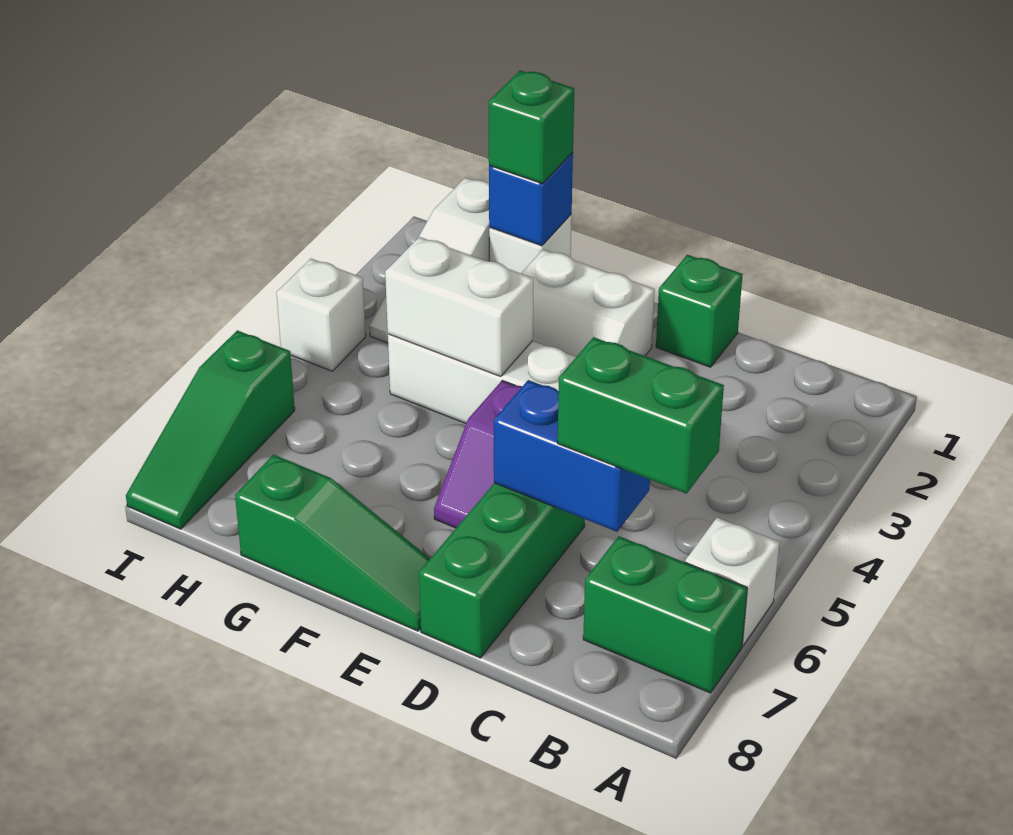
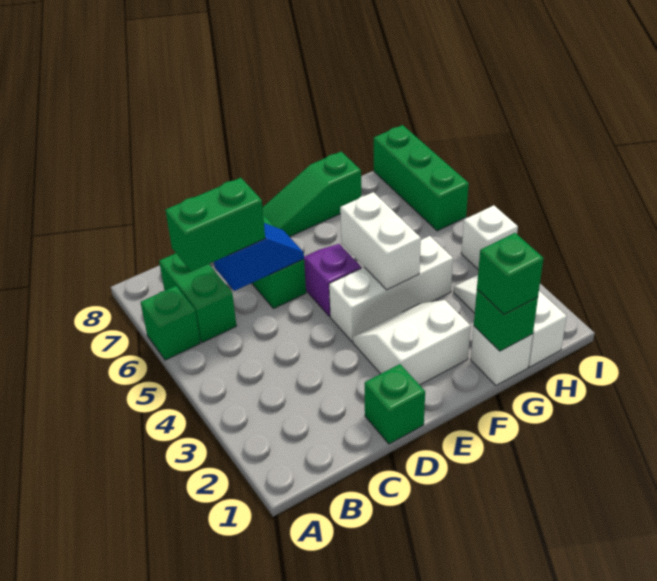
white 1x1 brick [685,517,780,645] -> green 1x1 brick [141,286,200,360]
green 1x2 brick [583,536,747,693] -> green 1x2 brick turned to [159,253,236,343]
blue 1x2 brick [494,380,650,532] -> blue 1x2 slope [214,223,304,291]
white 1x2 brick [385,237,534,377] -> white 1x2 brick turned to [340,192,421,290]
blue 1x1 brick [489,152,573,246] -> green 1x1 brick [474,289,538,351]
green 1x3 slope [126,330,295,529] -> green 1x3 brick [374,125,469,231]

